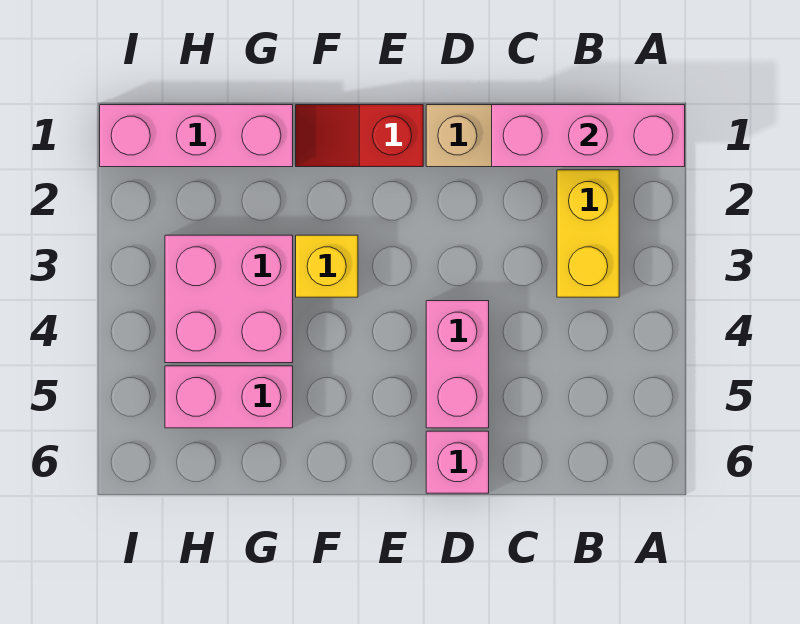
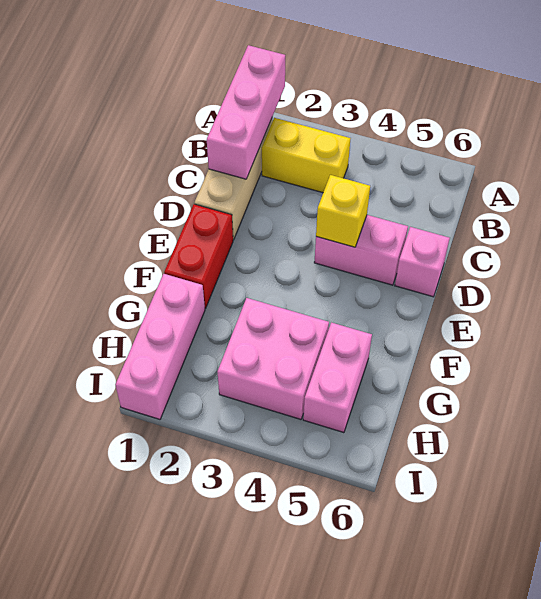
red 1x2 slope [296,105,423,167] -> red 1x2 brick [164,204,233,308]
yellow 1x1 brick [296,235,358,297] -> yellow 1x1 brick moved to [316,175,370,247]

